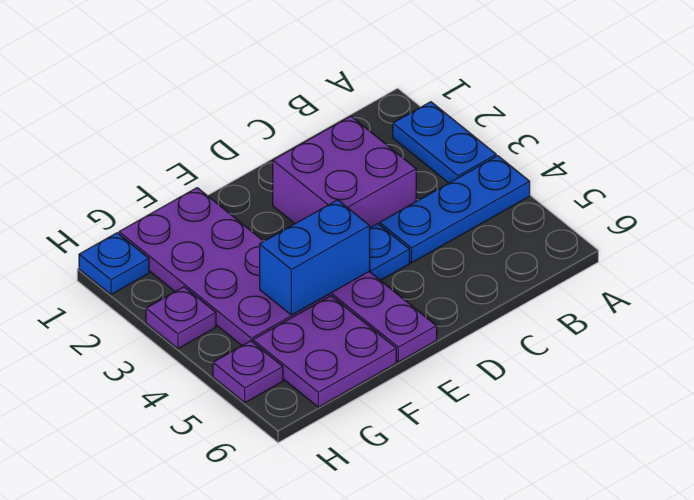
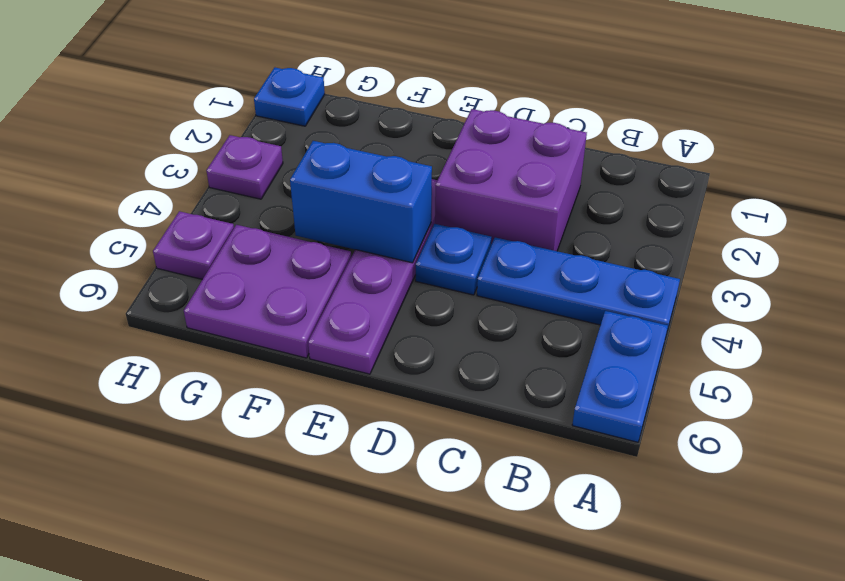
blue 1x2 plate [393,102,496,183] -> blue 1x2 plate moved to [572,311,668,442]
purple 2x4 plate [119,188,330,346] -> none

